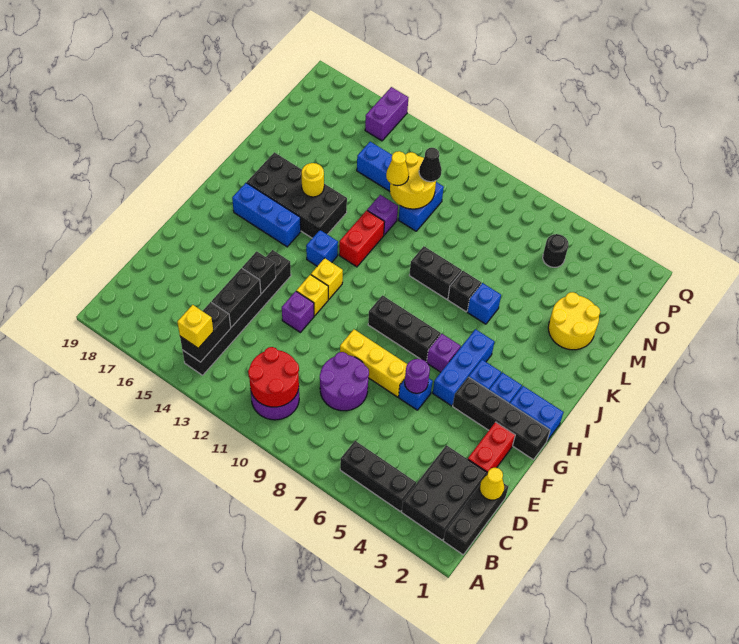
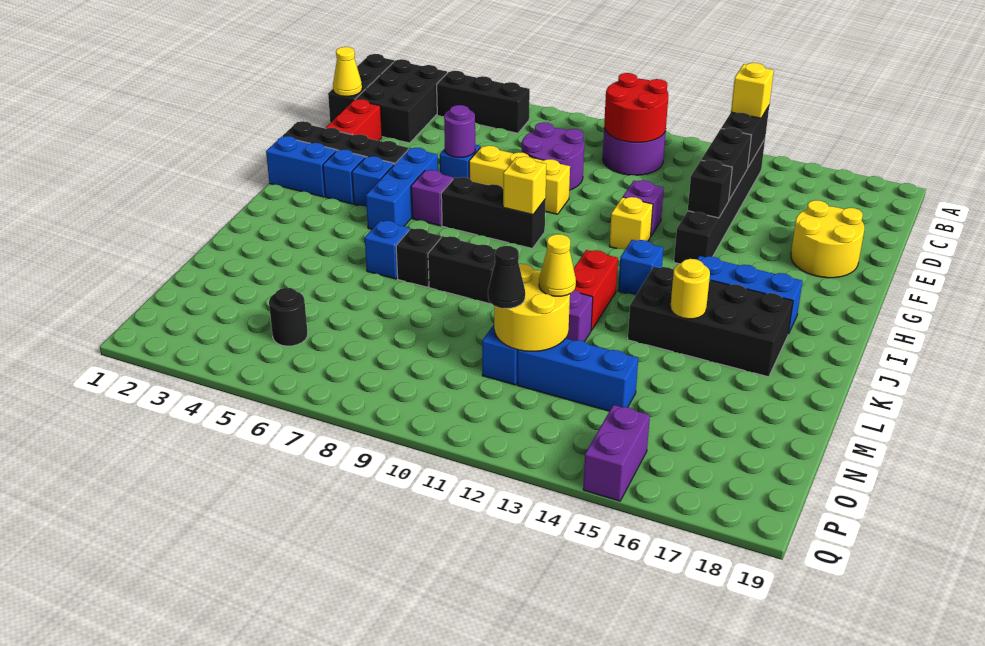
yellow 1x1 brick [311,258,343,299] -> yellow 1x1 brick moved to [503,157,546,215]
yellow 2x2 round brick [548,292,600,350] -> yellow 2x2 round brick moved to [791,200,864,278]

